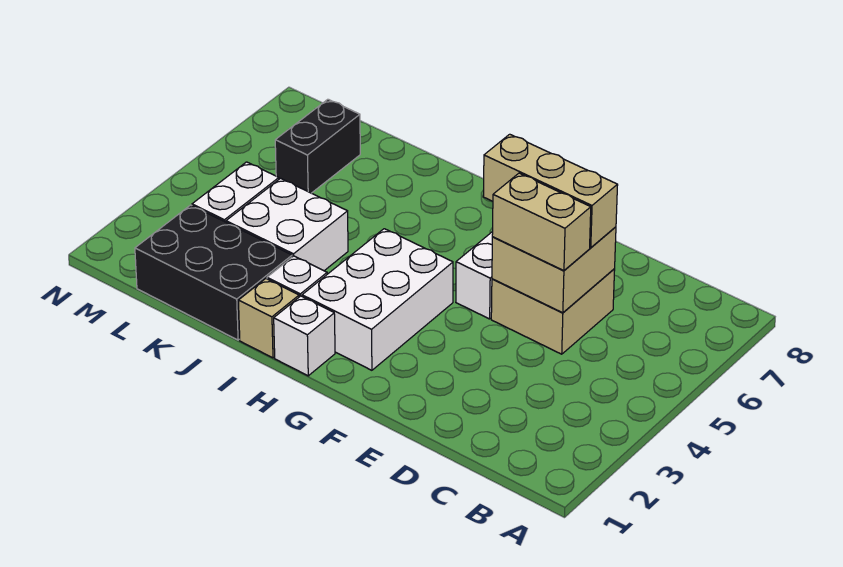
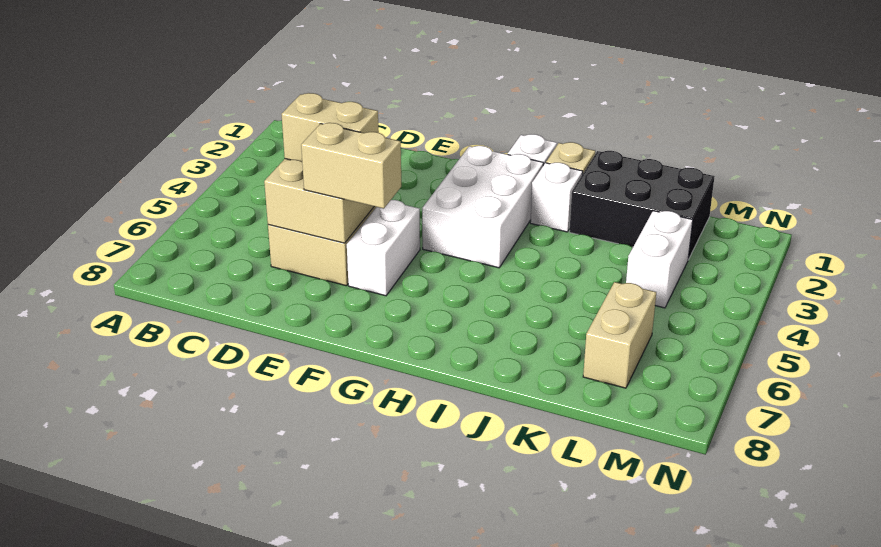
tan 1x3 brick [483,134,618,248] -> tan 1x2 brick [301,123,401,209]
white 2x2 brick [226,178,348,271] -> none
black 1x2 brick [275,99,360,193] -> tan 1x2 brick [583,282,656,388]

